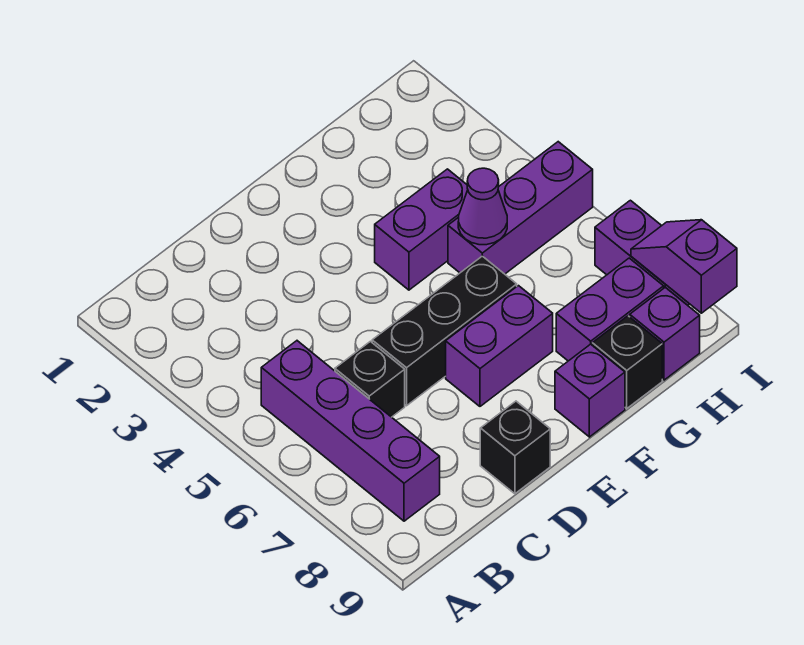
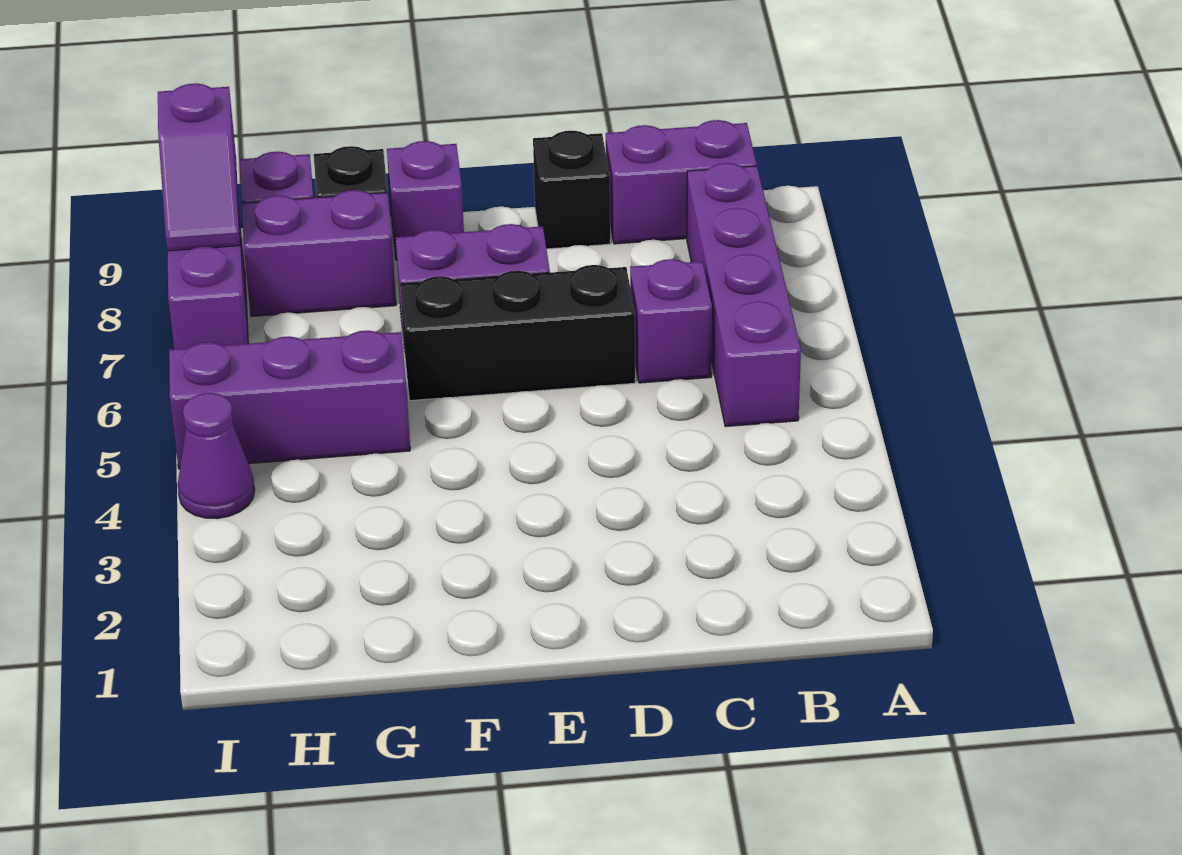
black 1x1 brick [335,341,405,417] -> purple 1x1 brick [630,259,712,383]
purple 1x2 brick [375,169,468,290] -> purple 1x2 brick moved to [606,120,757,244]
purple 1x1 cone [458,168,507,245] -> purple 1x1 cone moved to [178,393,255,519]

